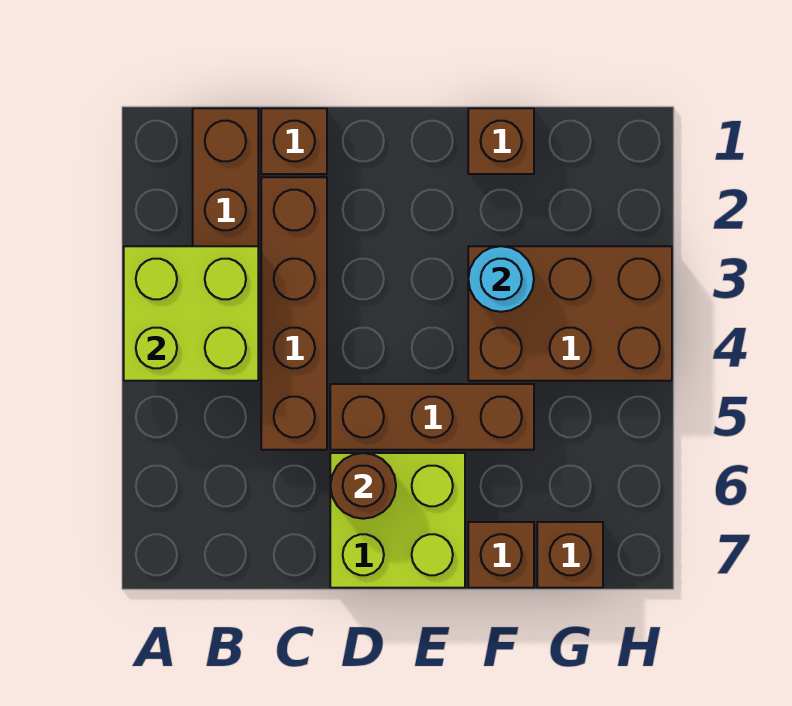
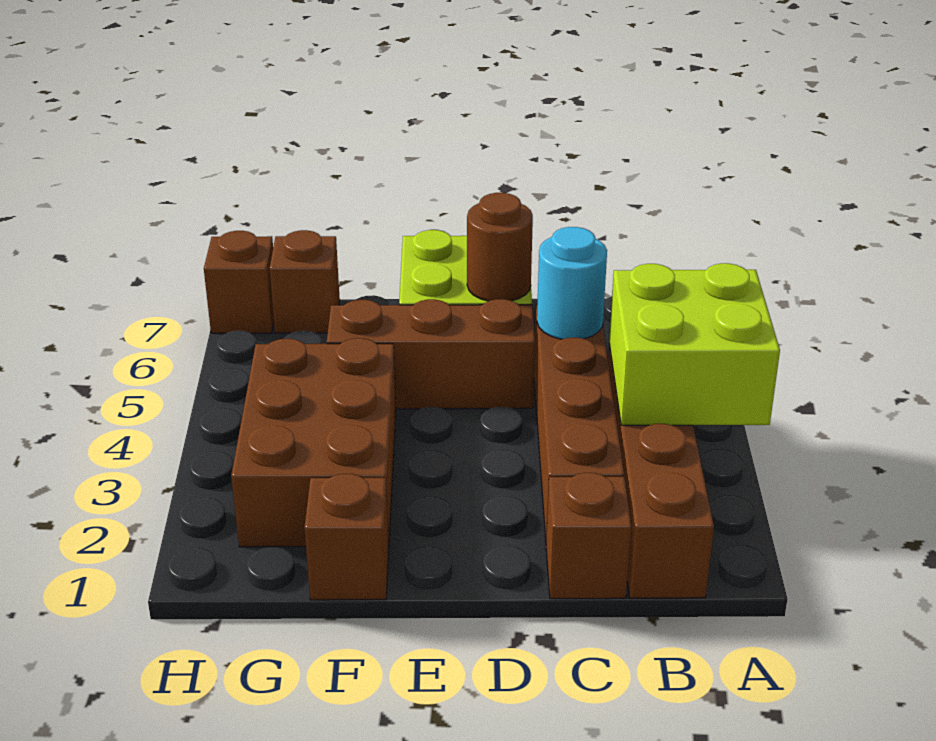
brown 2x3 brick [468,246,672,381] -> brown 2x3 brick turned to [231,338,396,547]
cyan 1x1 round brick [468,246,534,312] -> cyan 1x1 round brick moved to [537,227,607,339]
brown 1x1 brick [468,522,534,588] -> brown 1x1 brick moved to [204,231,274,333]

